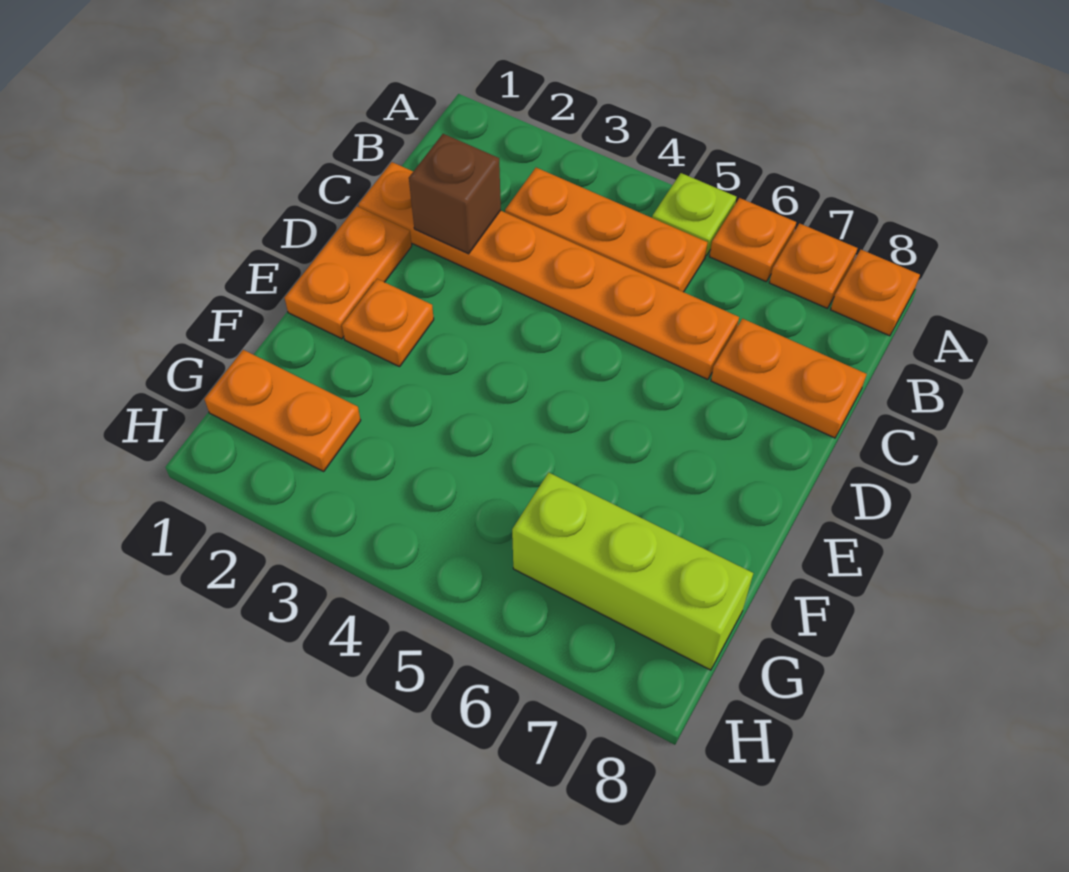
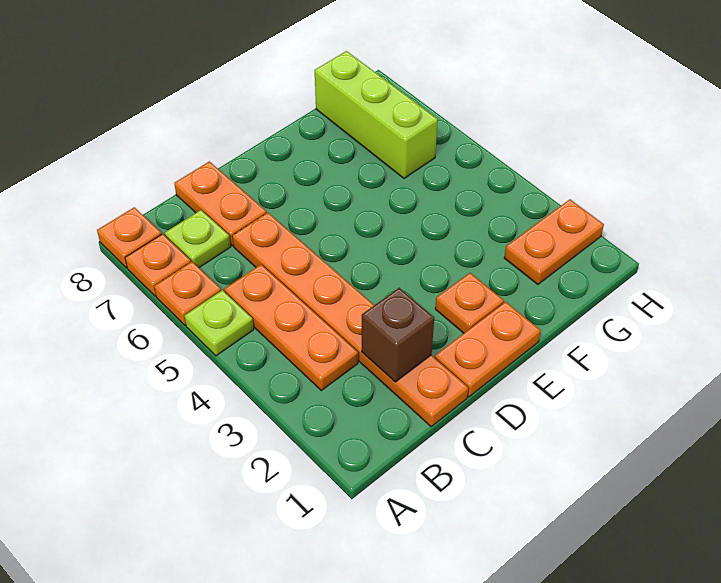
none -> lime 1x1 plate [165,210,230,268]
orange 1x2 plate [204,350,361,471] -> orange 1x2 plate turned to [504,199,604,284]

